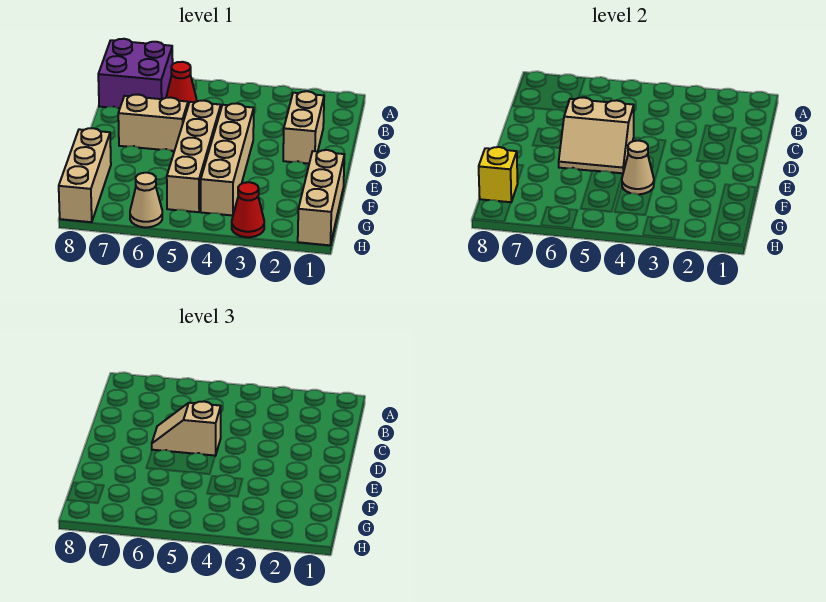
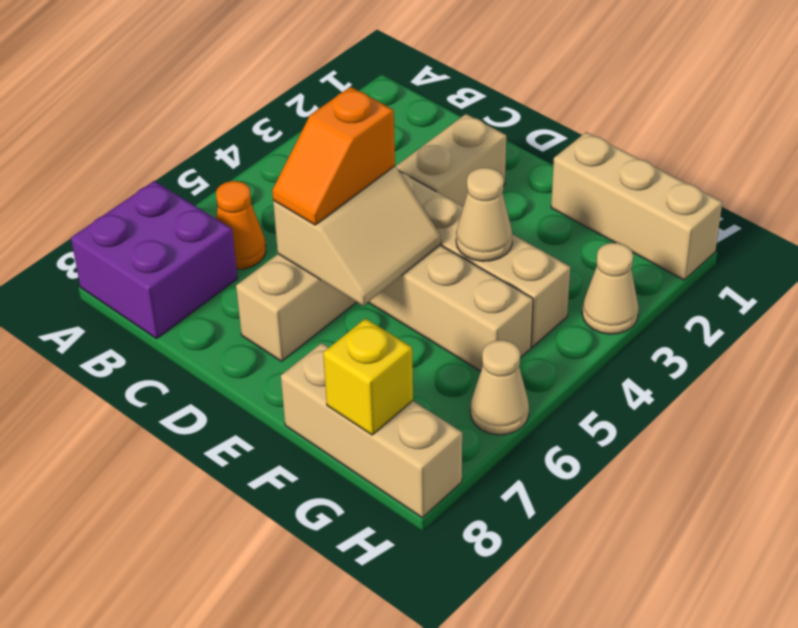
red 1x1 cone [166,62,196,105] -> orange 1x1 cone [216,181,266,270]
tan 1x2 brick [283,91,324,164] -> tan 1x2 brick turned to [396,114,506,207]
tan 1x2 slope [152,402,221,456] -> orange 1x2 slope [272,87,395,225]
red 1x1 cone [232,182,264,237] -> tan 1x1 cone [582,243,639,334]

